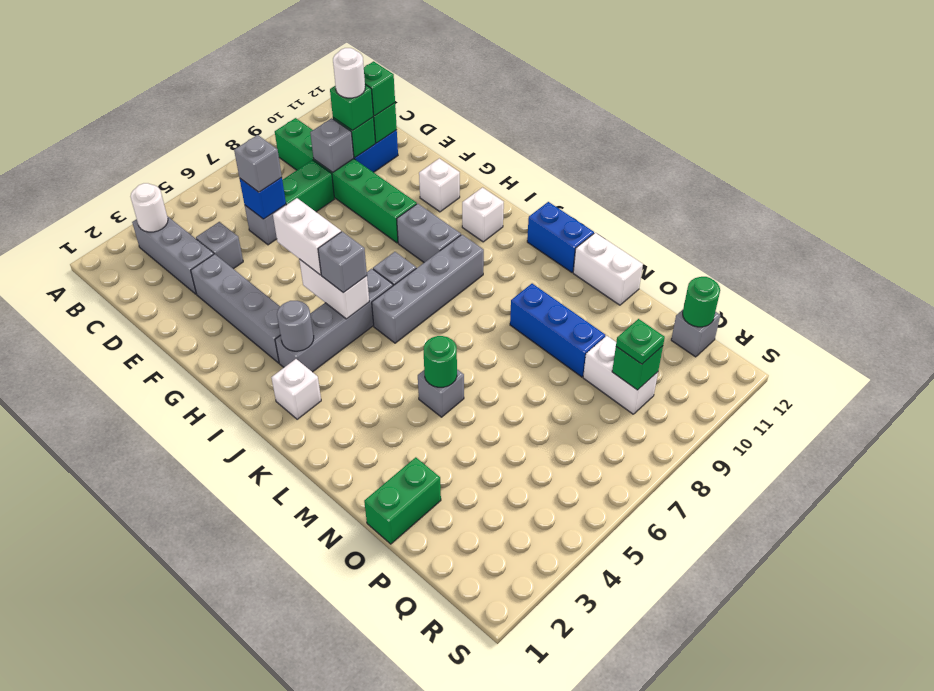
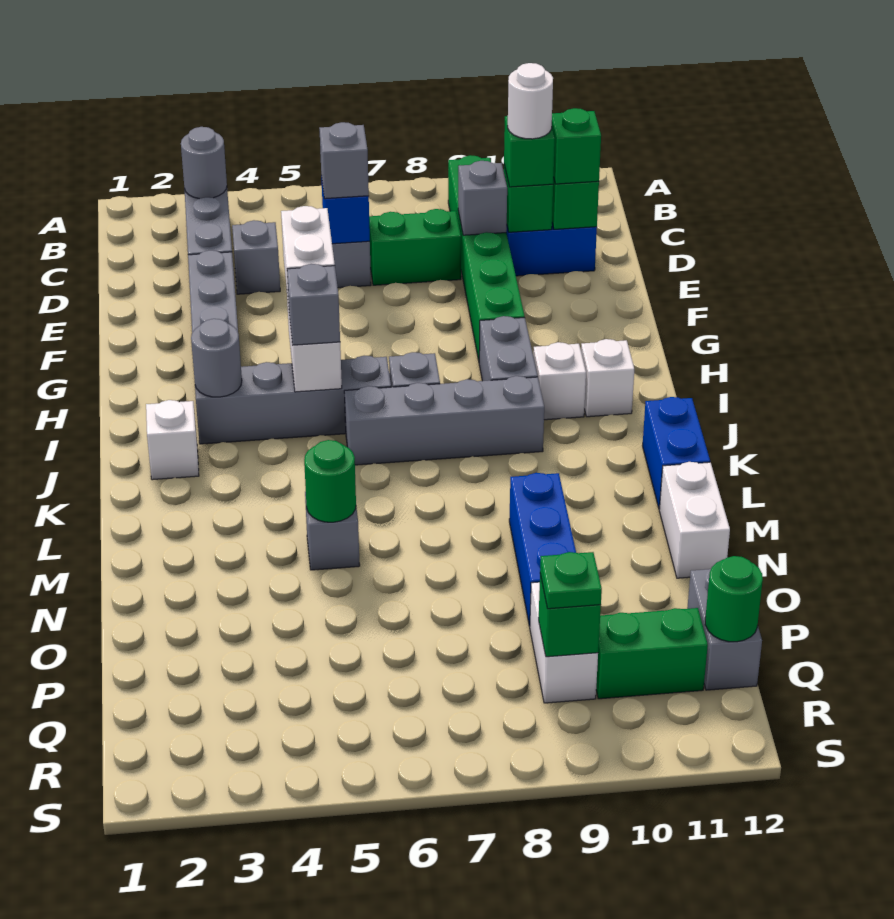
white 1x1 round brick [130,183,168,232] -> grey 1x1 round brick [181,127,227,199]
white 1x1 brick [419,158,460,212] -> white 1x1 brick moved to [533,342,586,420]
green 1x2 brick [364,457,441,544] -> green 1x2 brick moved to [596,608,708,699]
grey 1x1 brick [671,310,720,357] -> grey 1x2 brick [687,569,762,690]

